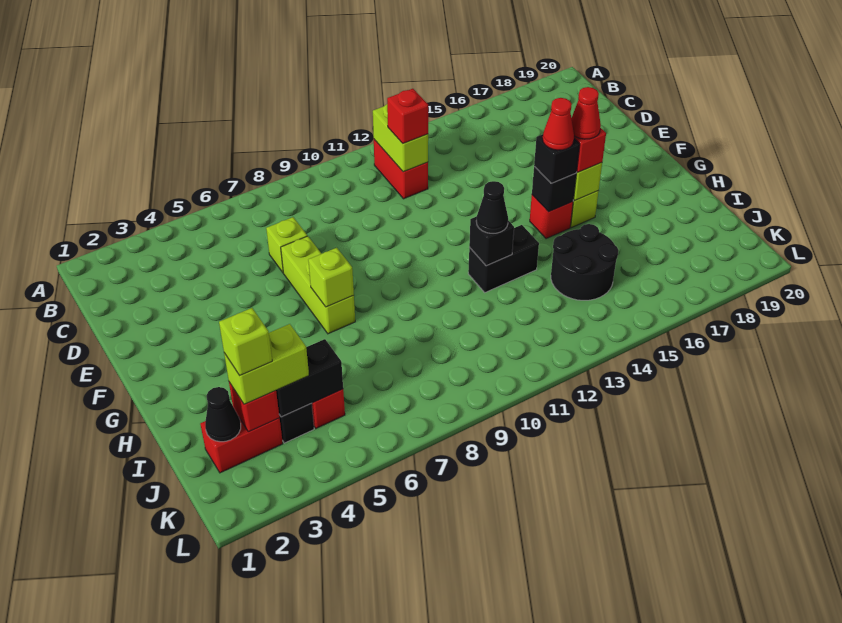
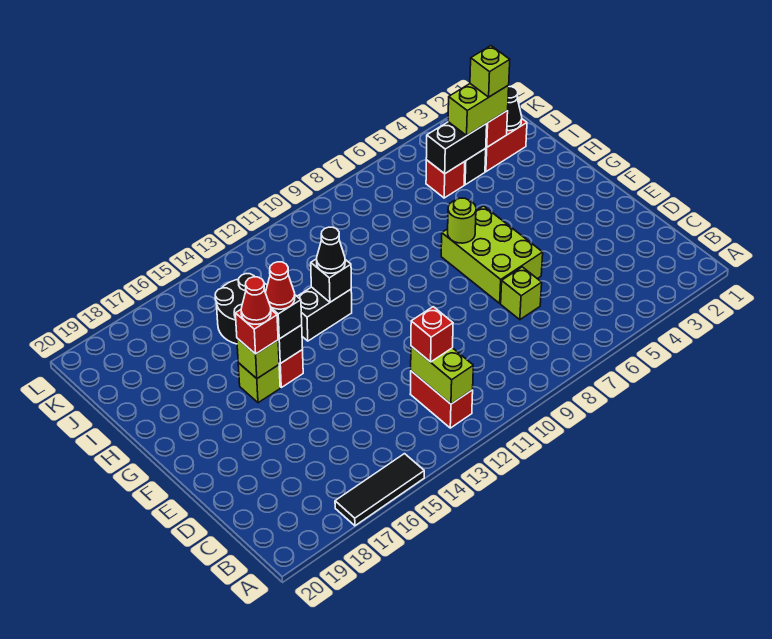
none -> black 1x3 tile [335,454,424,526]
lime 1x3 brick [281,236,355,334] -> lime 2x3 brick [441,206,543,303]
lime 1x1 brick [308,248,354,307] -> lime 1x1 round brick [448,198,476,243]

